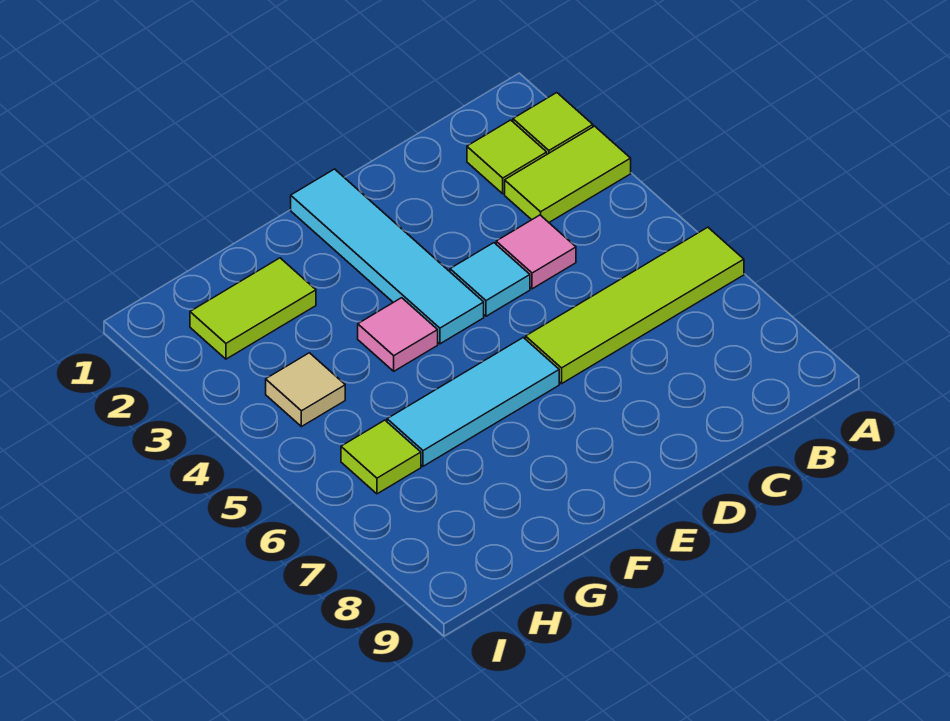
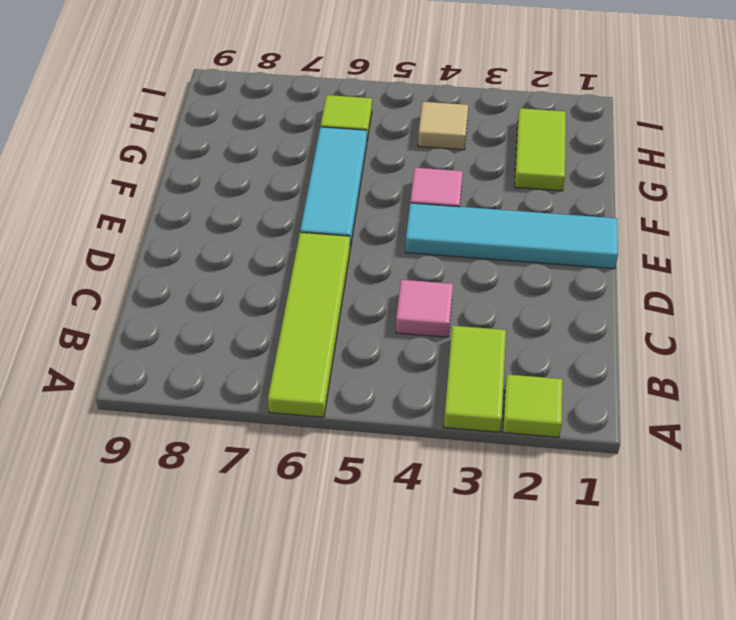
lime 1x1 tile [467,120,547,194] -> none
cyan 1x1 tile [450,243,530,316] -> none

